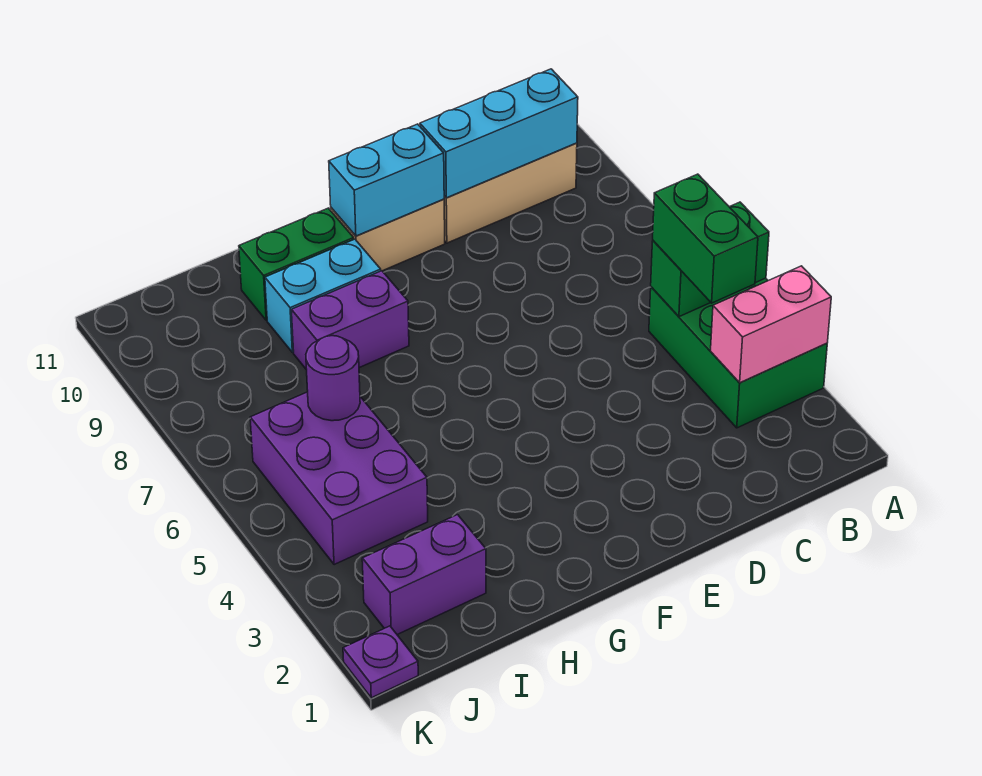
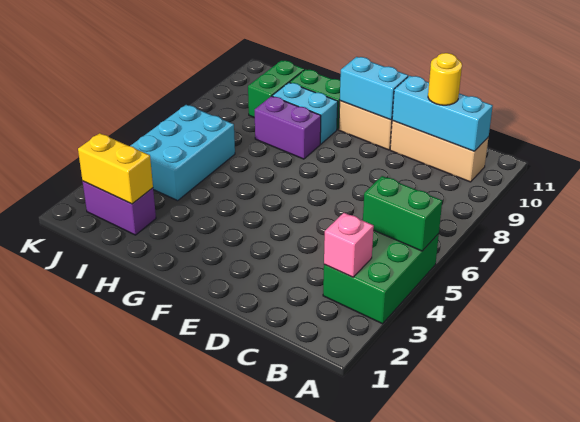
pink 1x2 brick [711,266,831,383] -> pink 1x1 brick [324,213,374,277]
green 1x2 brick [653,174,758,303] -> green 1x2 brick moved to [248,60,304,118]
none -> yellow 1x1 round brick [428,53,462,105]
none -> yellow 1x2 brick [78,133,153,204]
purple 2x3 brick [250,392,428,565] -> cyan 2x3 brick [131,105,235,201]
purple 1x1 round brick [306,336,360,421] -> none
purple 1x1 plate [343,626,418,698] -> none

